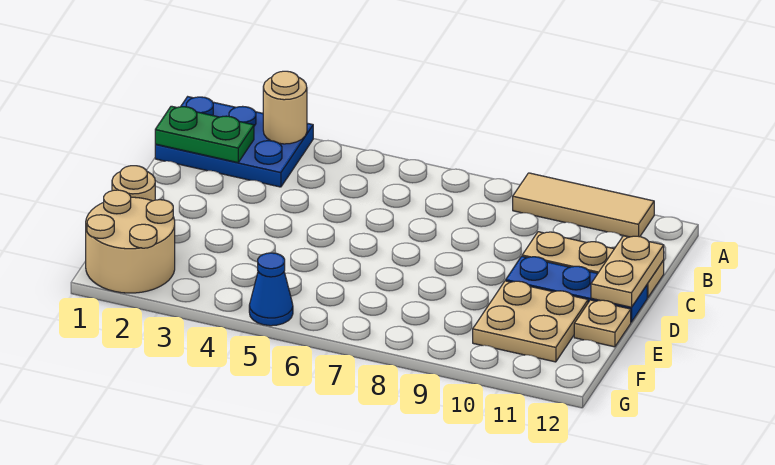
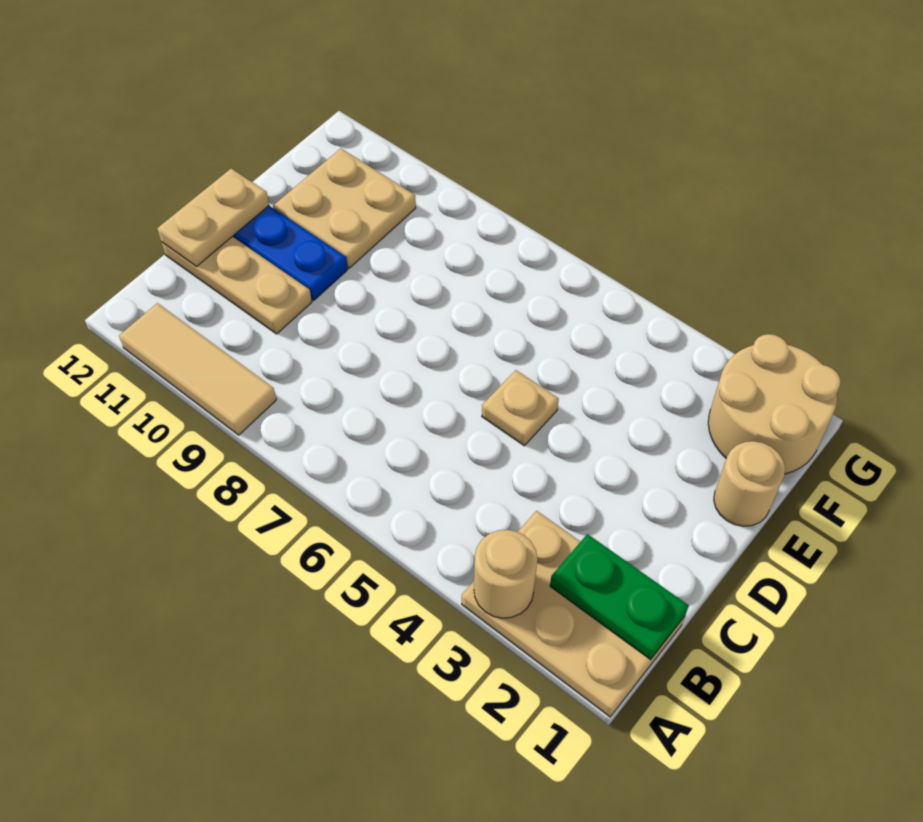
blue 2x3 plate [155,97,313,187] -> tan 2x3 plate [462,511,685,717]
tan 1x1 plate [574,300,631,347] -> tan 1x1 plate moved to [482,370,559,446]
blue 1x1 cone [249,253,293,326] -> none

